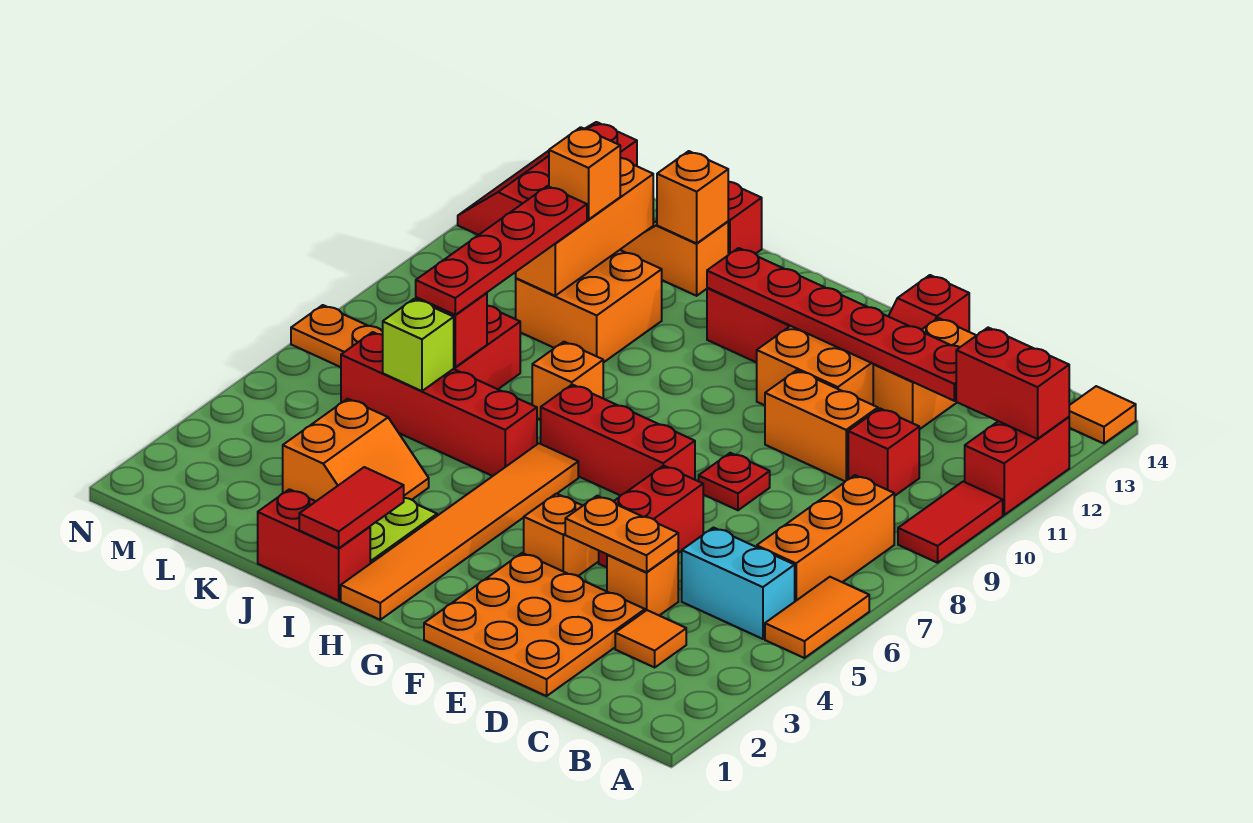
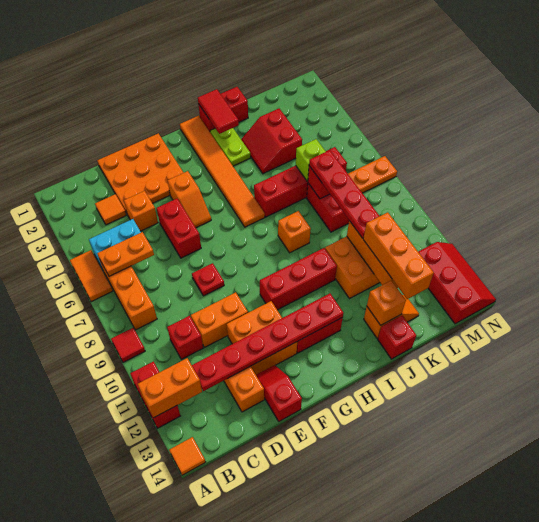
red 1x2 tile [898,482,1003,563] -> red 1x1 tile [111,328,145,362]
red 1x2 brick [956,328,1069,439] -> orange 1x2 brick [138,358,202,418]
orange 1x2 plate [565,496,678,572] -> orange 1x2 plate moved to [97,232,154,276]
red 1x3 brick [541,385,695,496] -> red 1x3 brick moved to [260,248,337,310]
orange 2x2 slope [283,399,429,501] -> red 2x2 slope [241,109,302,174]
orange 1x1 brick [549,127,620,220] -> orange 1x3 brick [363,212,434,299]

